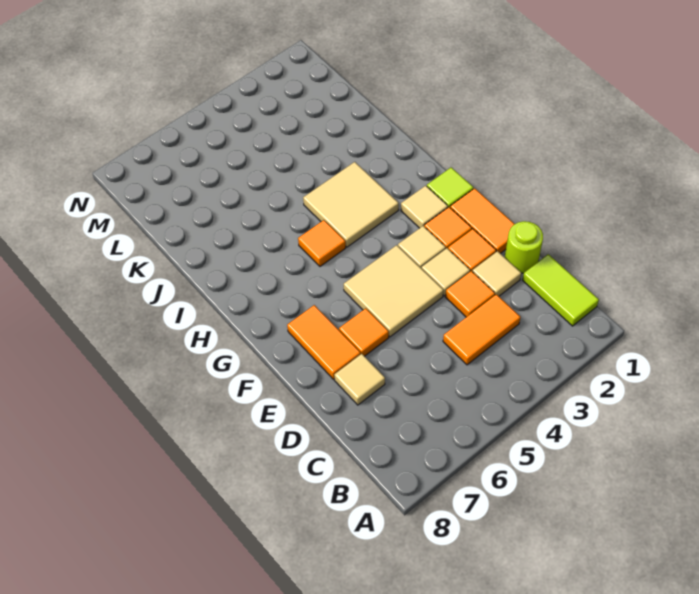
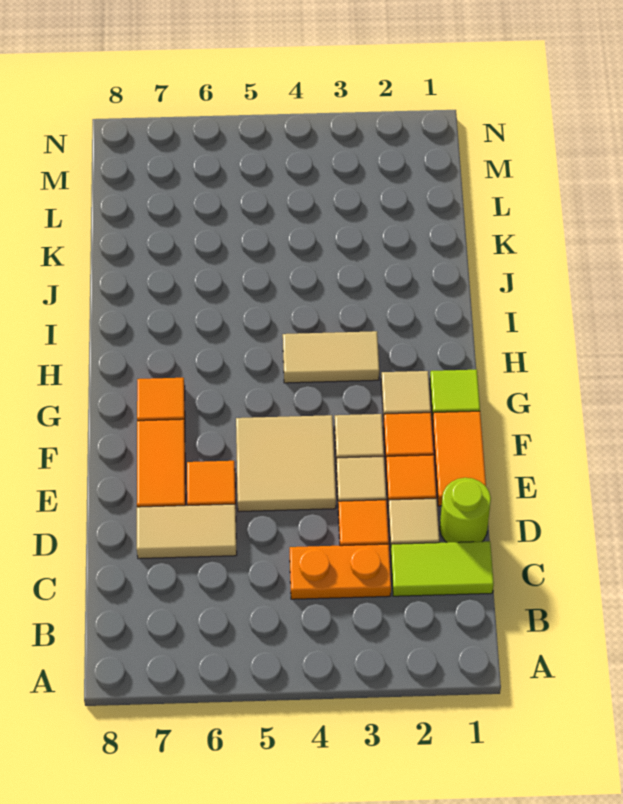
lime 1x2 tile [523,254,599,326] -> lime 1x2 tile turned to [391,541,494,596]
orange 1x2 tile [443,294,521,365] -> orange 1x2 plate [290,544,391,599]
tan 1x1 tile [334,354,385,405] -> tan 1x2 tile [137,504,237,559]
tan 2x2 tile [303,162,399,247] -> tan 1x2 tile [283,331,379,383]
orange 1x1 tile [298,220,346,266] -> orange 1x1 tile moved to [137,378,185,424]

